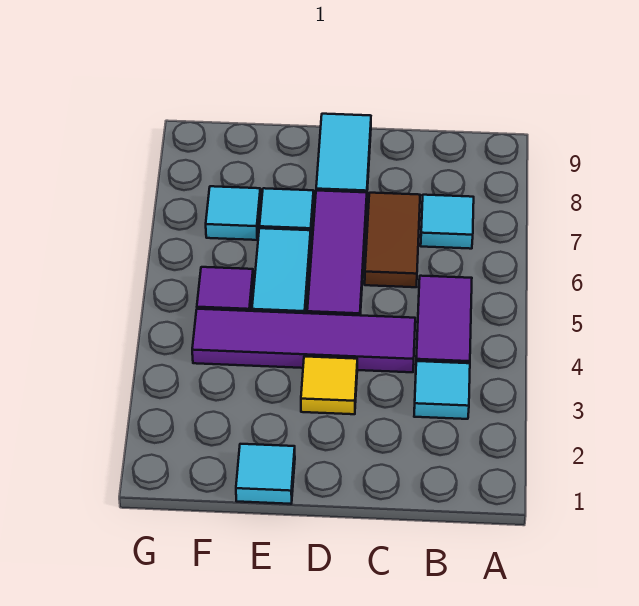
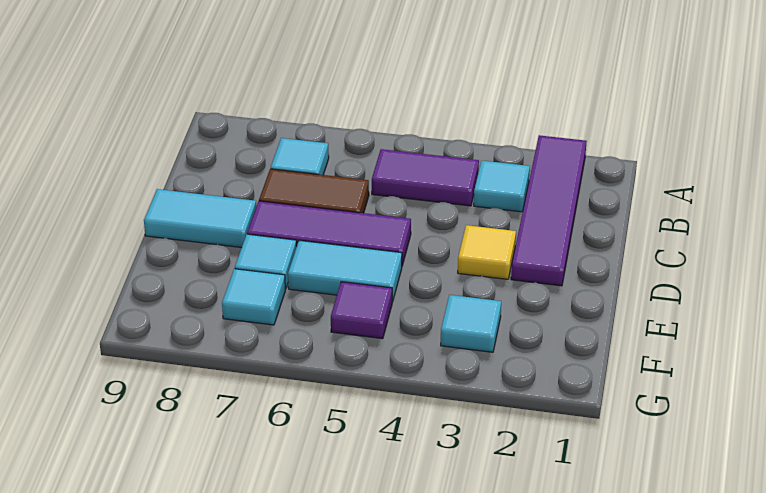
purple 1x4 tile [192,309,415,372] -> purple 1x4 tile moved to [511,135,587,286]
cyan 1x1 tile [236,444,295,504] -> cyan 1x1 tile moved to [441,295,501,352]

